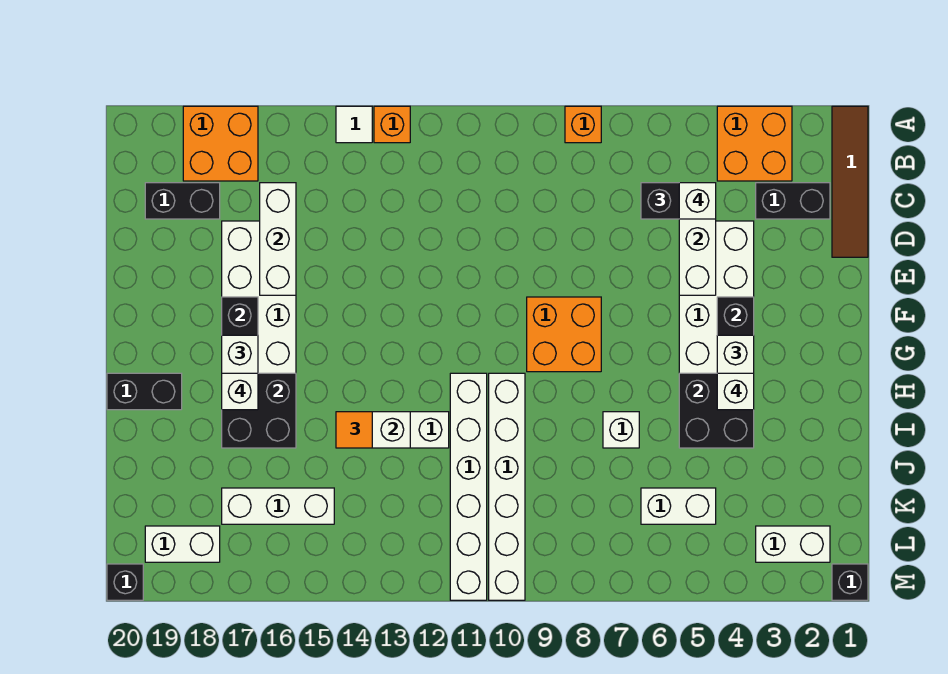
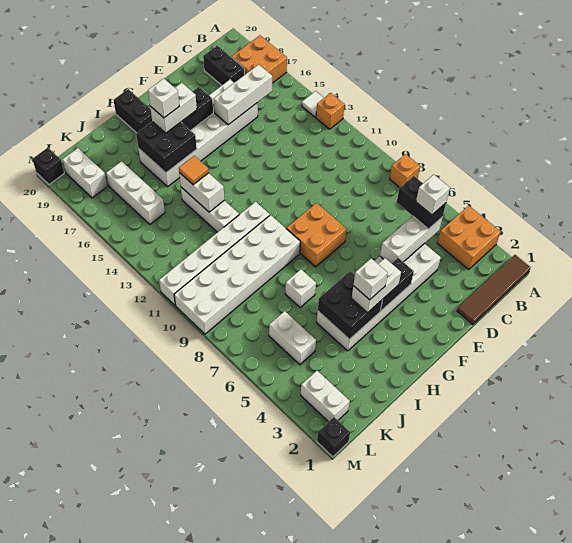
black 1x2 brick [756,183,830,219] -> none
white 1x6 brick [489,373,525,600] -> white 2x6 brick [174,215,300,334]

